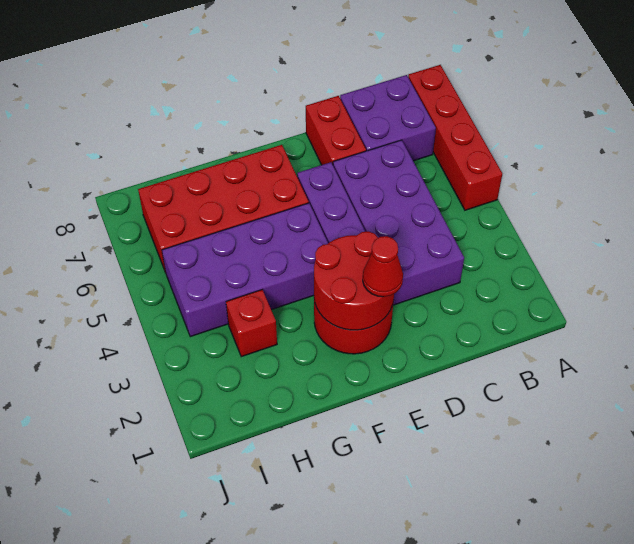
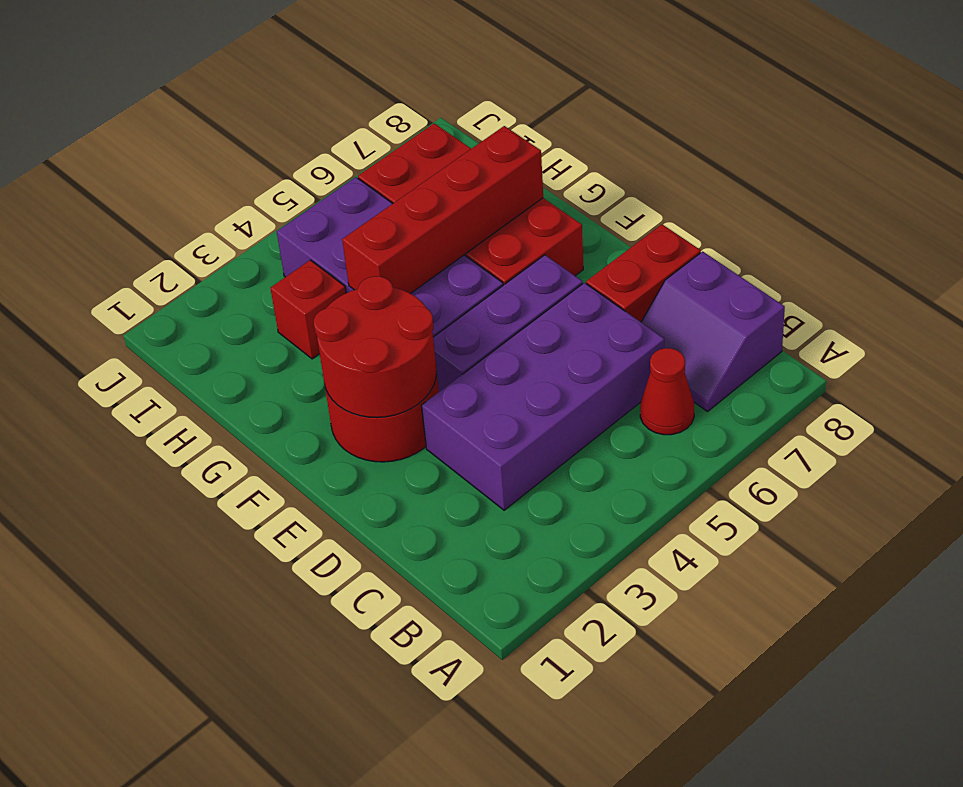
red 1x4 brick [408,65,502,210] -> red 1x4 brick moved to [342,126,543,294]
purple 2x2 brick [340,75,436,161] -> purple 2x2 slope [641,251,785,411]
red 1x1 cone [363,236,403,297] -> red 1x1 cone moved to [640,348,694,435]

